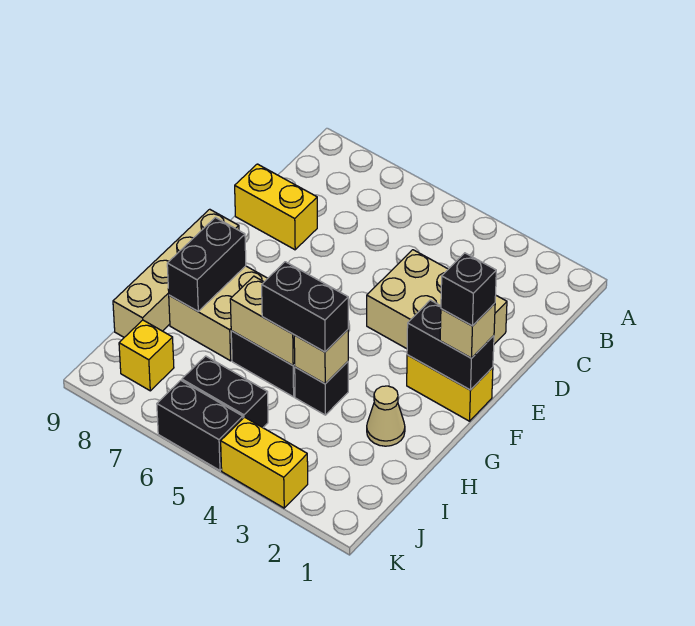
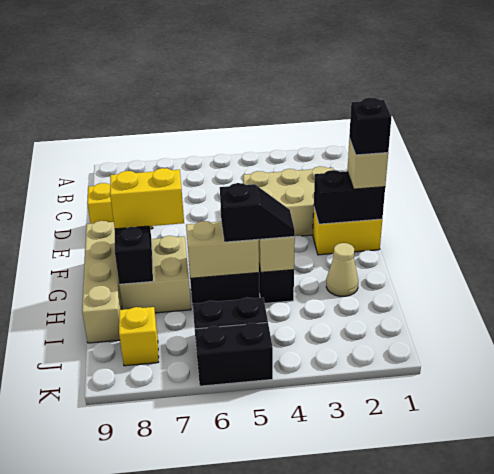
black 1x2 brick [262,262,348,352] -> black 1x2 slope [220,183,295,242]
yellow 1x2 brick [221,417,308,508] -> yellow 1x2 brick moved to [110,168,184,229]

